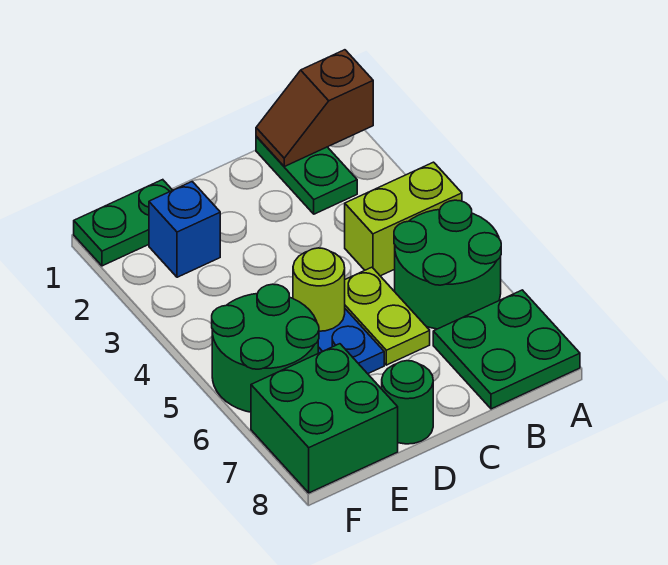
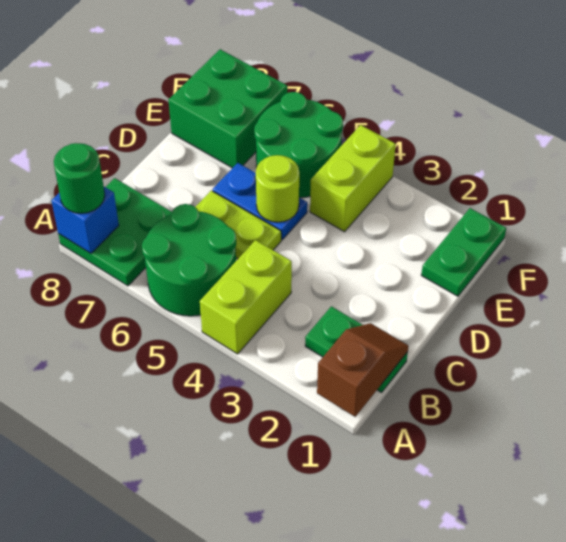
green 1x1 round brick [382,361,433,444] -> green 1x1 round brick moved to [54,143,105,213]
blue 1x1 brick [149,182,220,277] -> blue 1x1 brick moved to [52,187,119,253]
none -> lime 1x2 brick [310,125,396,232]

